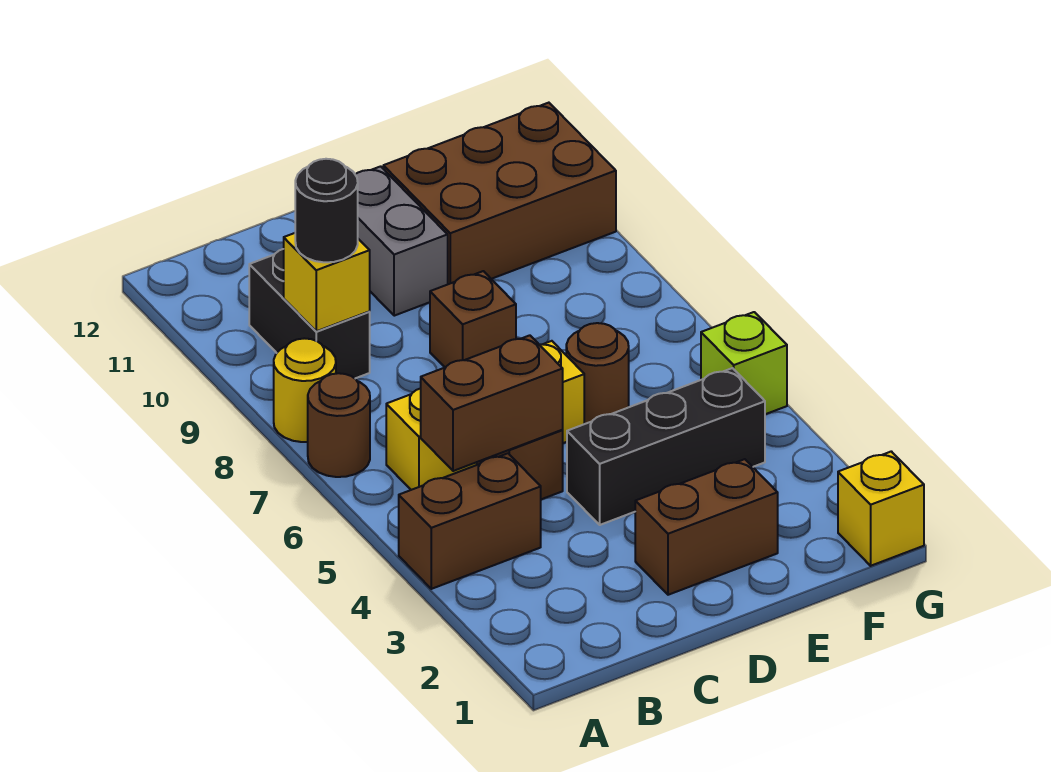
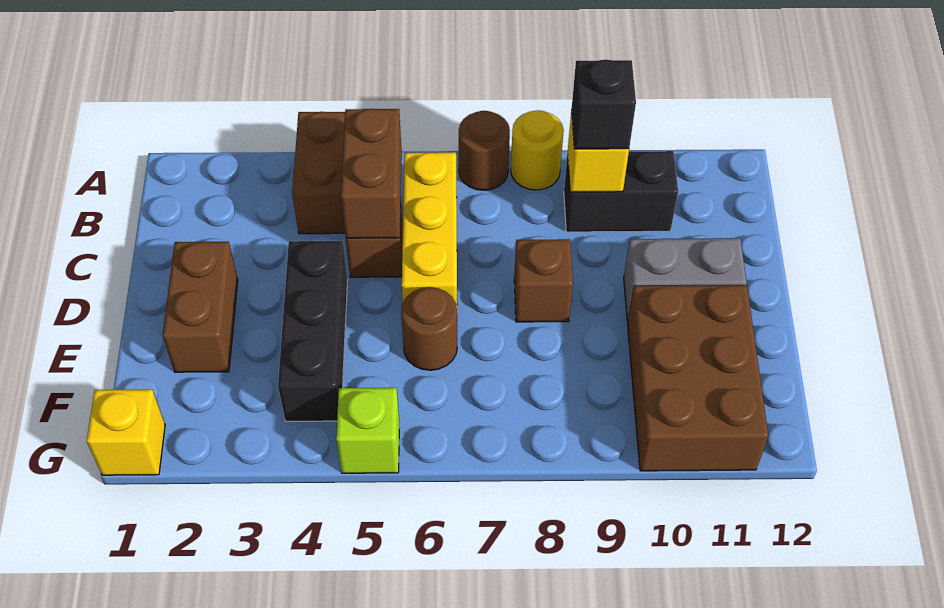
black 1x1 round brick [295,159,358,262] -> black 1x1 brick [572,59,636,149]

